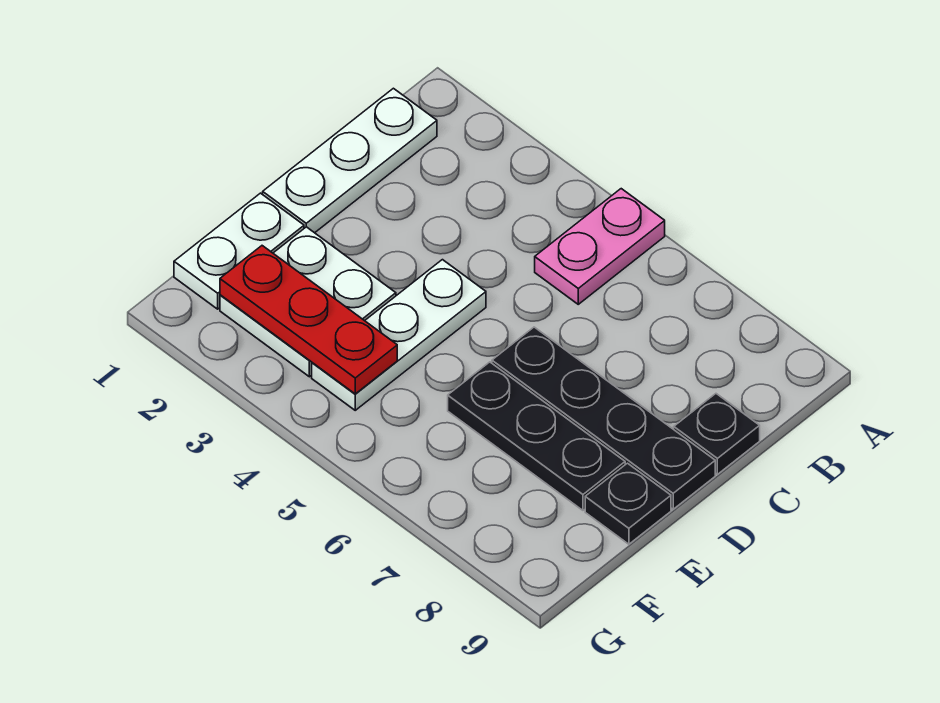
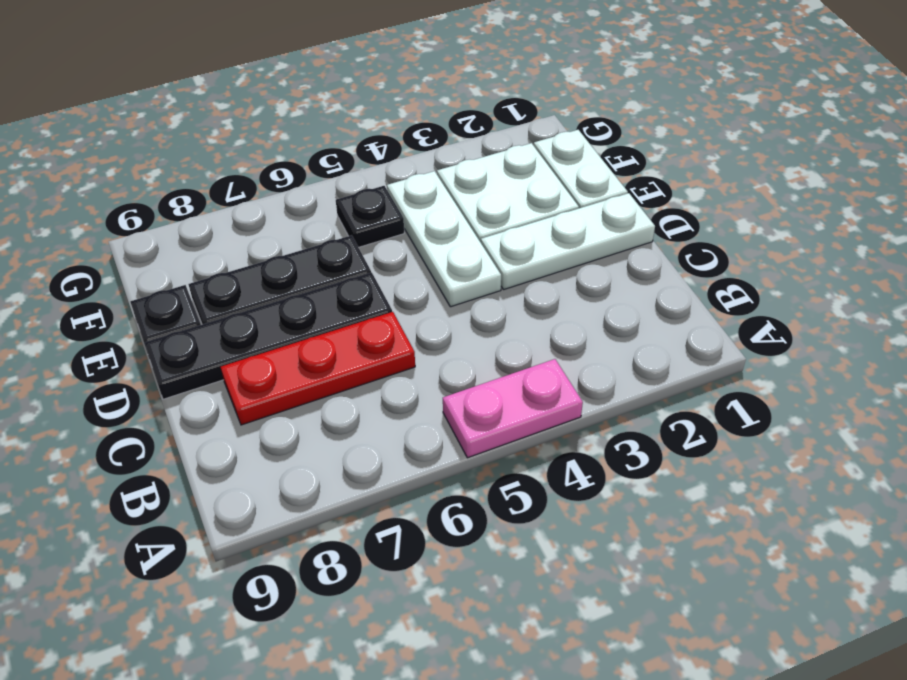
pink 1x2 plate [535,189,665,304] -> pink 1x2 plate turned to [443,359,583,458]
white 1x3 plate [263,88,437,233] -> white 1x3 plate turned to [481,193,655,290]
black 1x1 plate [674,394,760,474] -> black 1x1 plate moved to [336,186,404,247]
red 1x3 plate [220,246,397,394] -> red 1x3 plate moved to [221,312,415,425]

